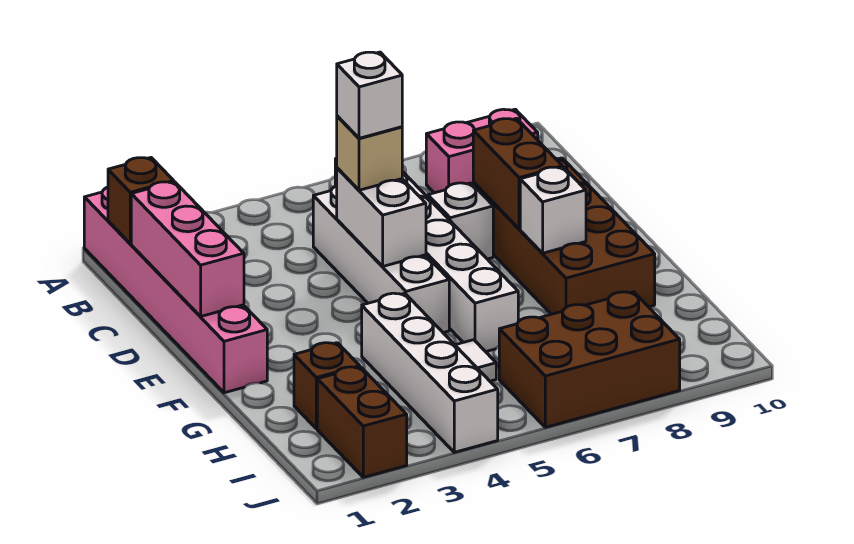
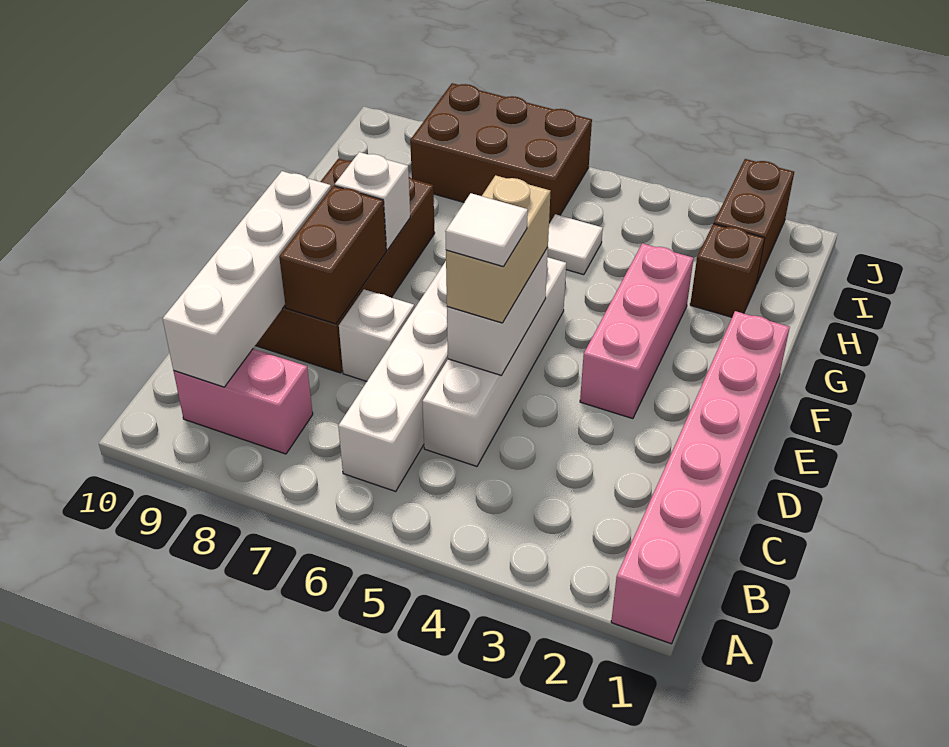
brown 1x1 brick [108,158,174,244] -> none
pink 1x3 brick [131,182,244,317] -> pink 1x3 brick moved to [580,243,694,419]
tan 1x1 brick [337,116,402,190] -> tan 1x2 brick [446,175,551,323]
white 1x1 brick [337,52,402,138] -> white 1x1 tile [445,193,528,267]
white 1x4 brick [362,293,498,452] -> white 1x4 brick moved to [163,171,331,387]

